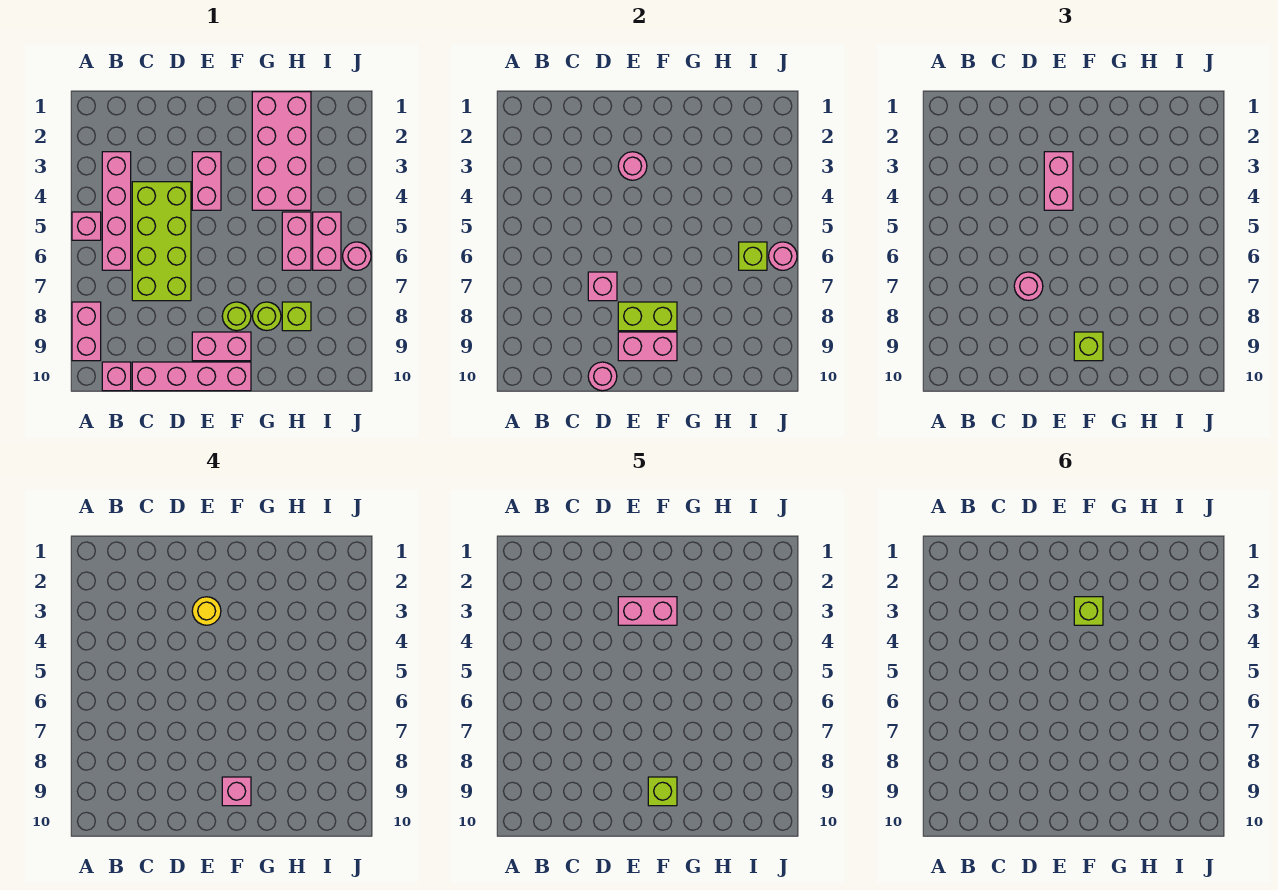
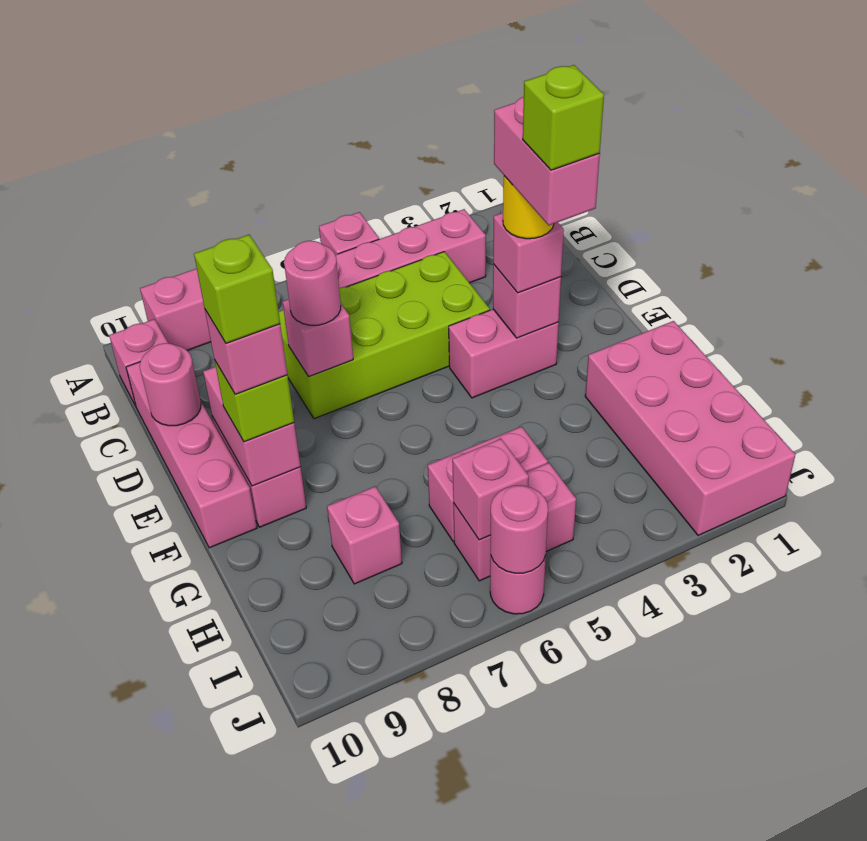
pink 1x1 round brick [618,152,647,180] -> pink 1x1 brick [493,264,561,338]
pink 1x2 brick [1044,152,1073,210] -> pink 1x1 brick [493,213,564,293]
lime 1x2 brick [618,302,677,331] -> none
lime 1x1 round brick [222,302,251,331] -> none
pink 2x4 brick [252,92,311,210] -> pink 2x4 brick turned to [585,321,795,535]
lime 1x1 round brick [252,302,281,331] -> none
lime 1x1 brick [282,302,311,331] -> pink 1x1 brick [327,486,402,584]
lime 1x1 brick [739,242,767,270] -> pink 1x1 brick [452,439,529,540]

